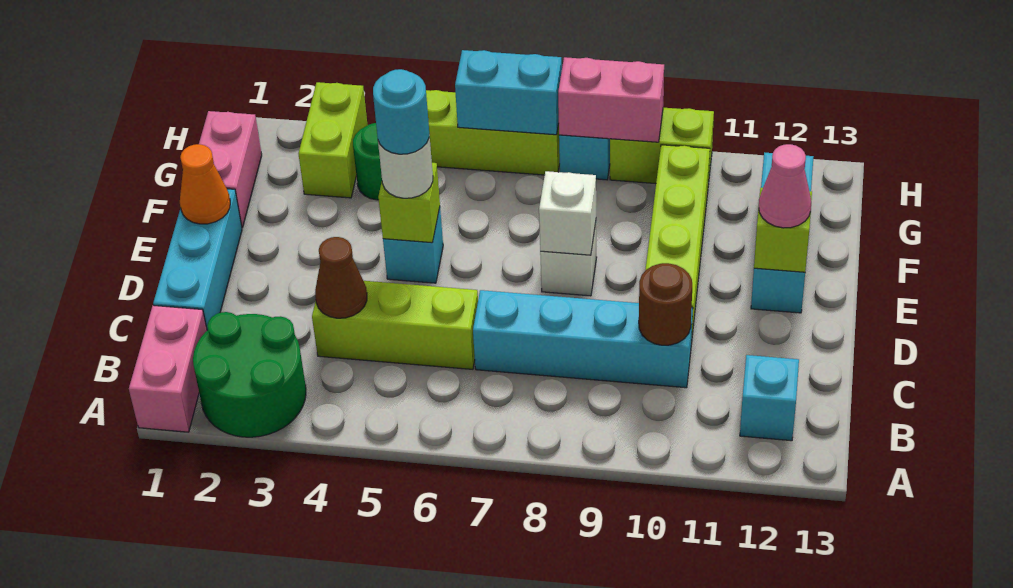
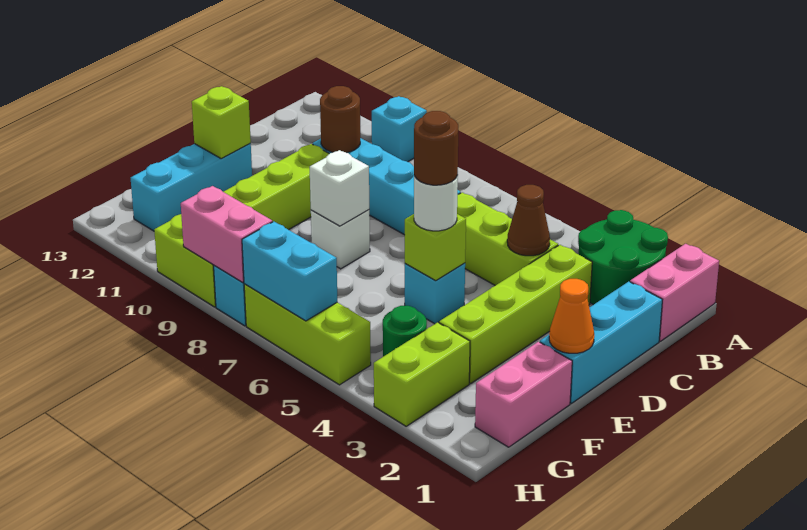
cyan 1x1 brick [740,355,799,441] -> cyan 1x1 brick moved to [372,96,427,162]
none -> lime 1x4 brick [439,245,592,383]
cyan 1x1 round brick [373,69,429,154] -> brown 1x1 round brick [414,111,458,185]
pink 1x1 cone [759,144,811,228] -> none

